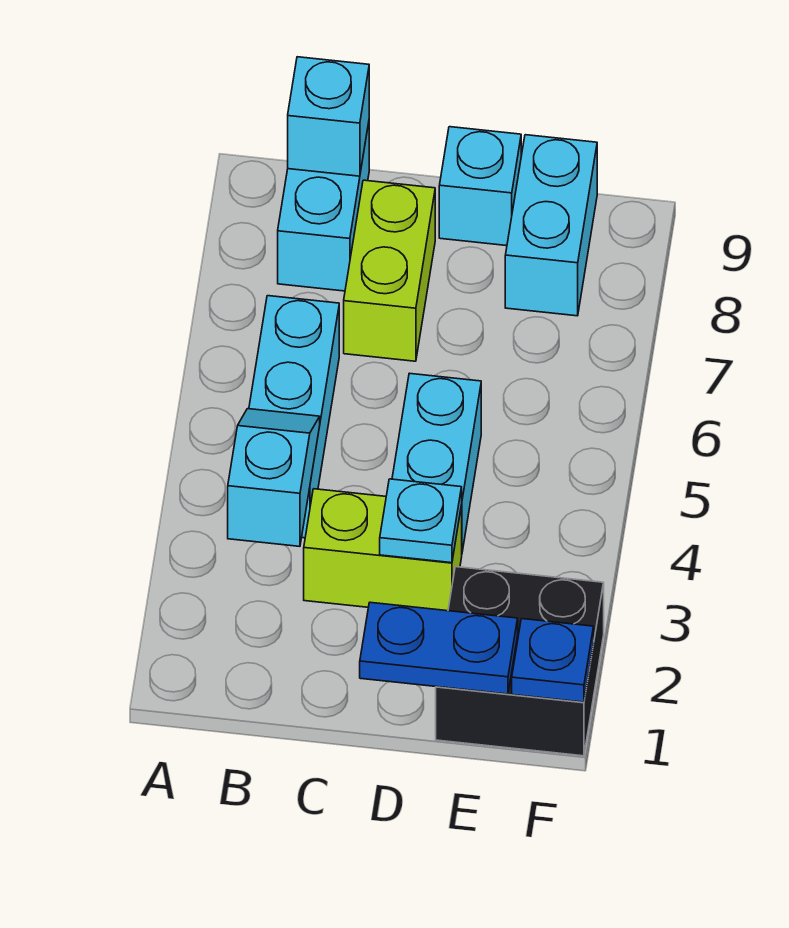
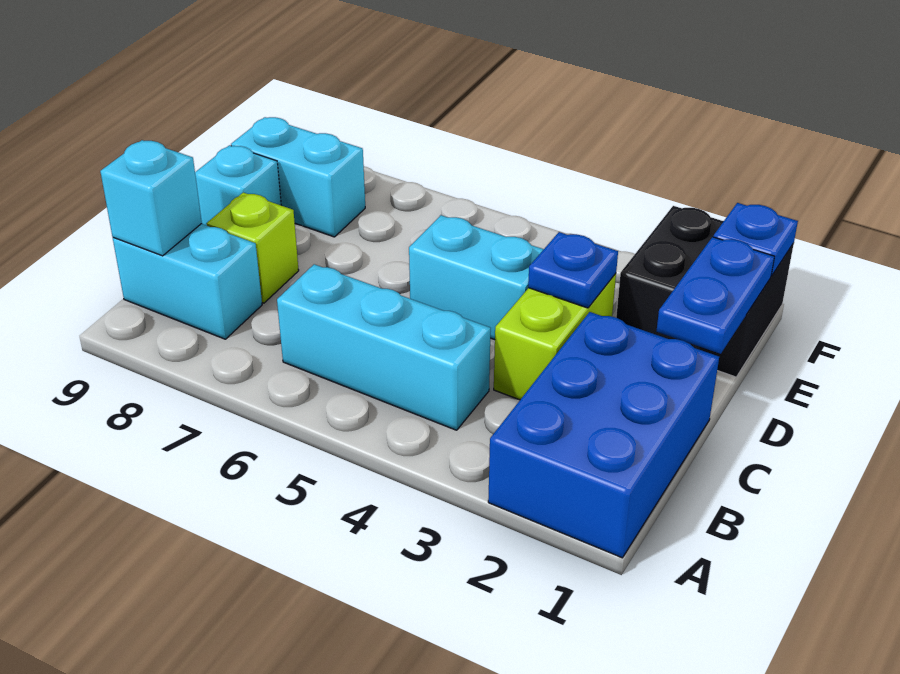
none -> blue 2x3 brick [488,312,719,558]
cyan 1x2 slope [228,409,320,546] -> none
lime 1x2 brick [344,180,435,361] -> lime 1x1 brick [206,193,299,303]
cyan 1x1 plate [380,479,462,563] -> blue 1x1 plate [528,232,618,308]

